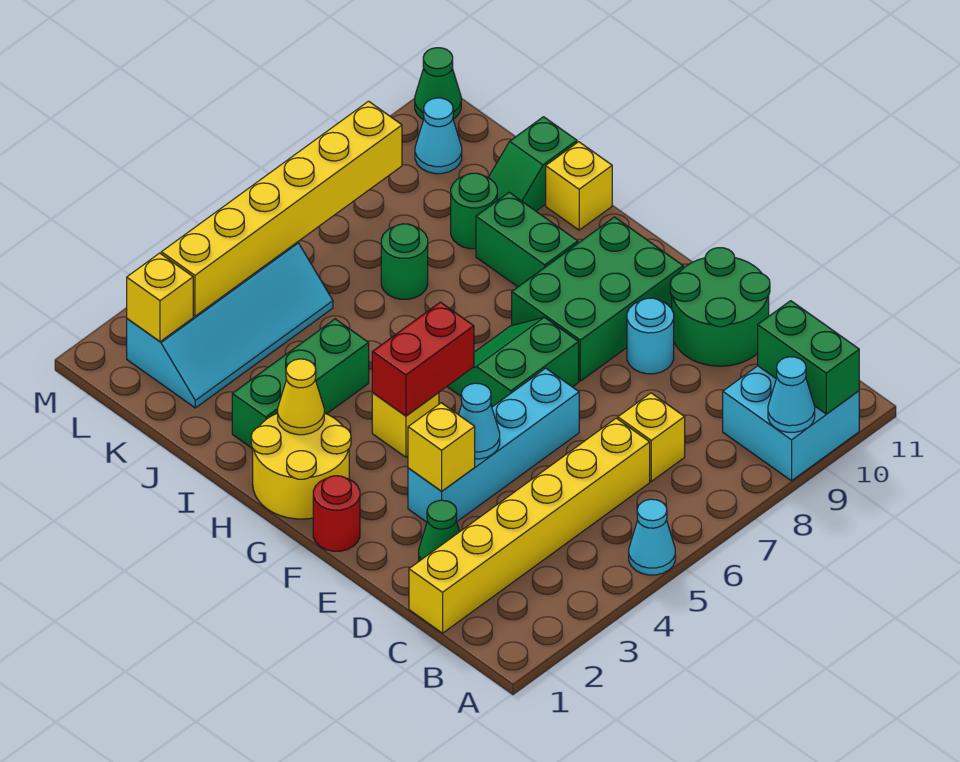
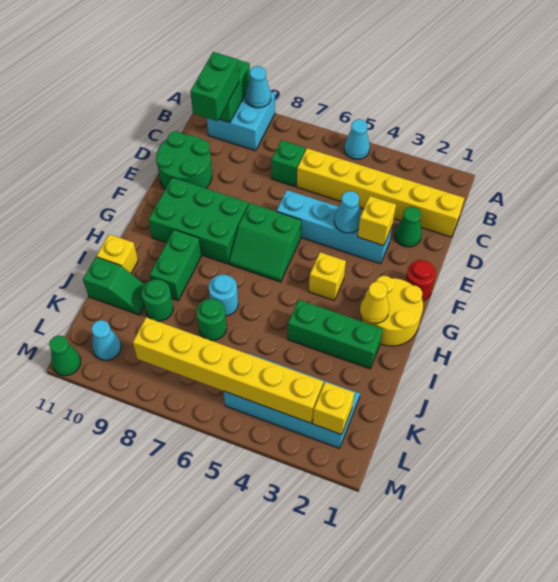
none -> green 1x2 brick [190,52,239,121]
yellow 1x1 brick [618,393,685,481] -> green 1x1 brick [271,140,305,187]
cyan 1x1 round brick [627,298,674,374] -> cyan 1x1 round brick moved to [209,275,238,316]
red 1x2 brick [372,302,474,416] -> none

